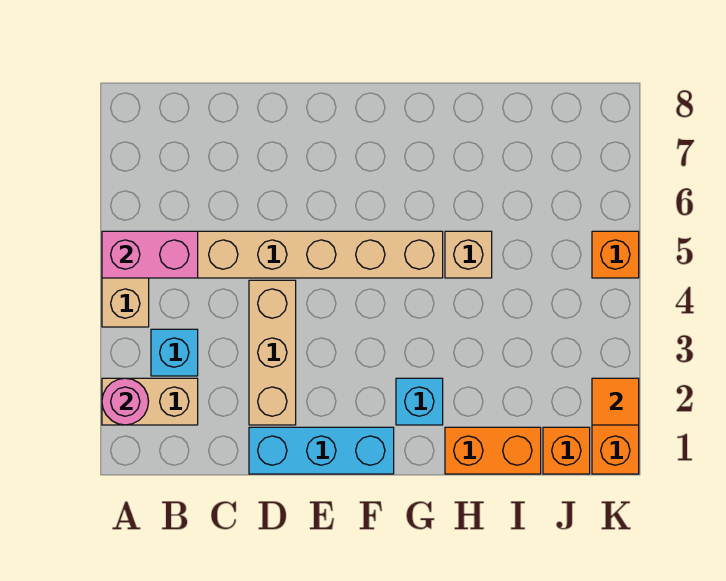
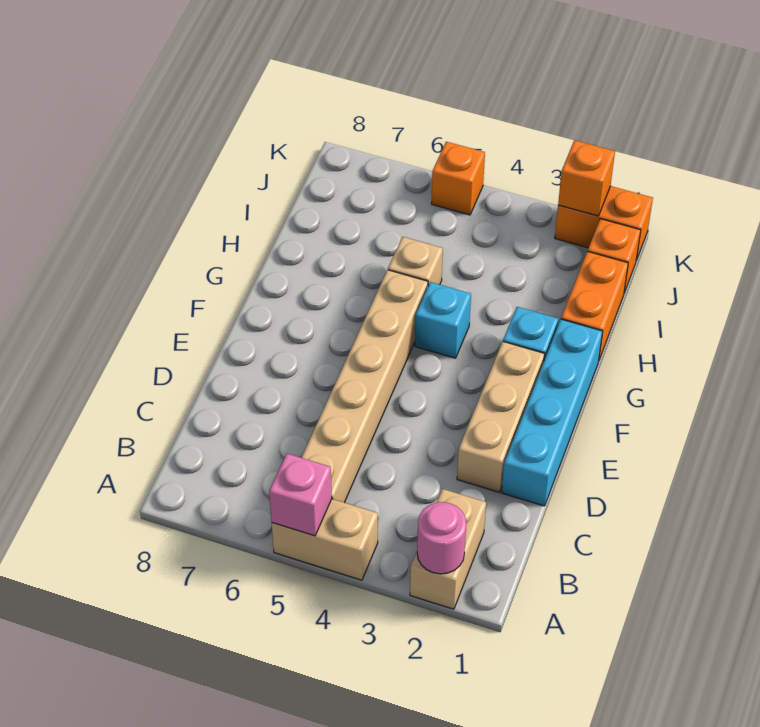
pink 1x2 brick [102,231,198,278] -> pink 1x1 brick [269,454,332,536]
cyan 1x1 brick [151,329,198,376] -> cyan 1x1 brick moved to [415,282,471,358]
cyan 1x3 brick [249,427,394,474] -> cyan 1x4 brick [502,319,603,506]
tan 1x3 brick [249,280,296,425] -> tan 1x3 brick turned to [457,342,545,492]
orange 1x1 tile [592,378,639,425] -> orange 1x1 brick [558,140,615,216]

